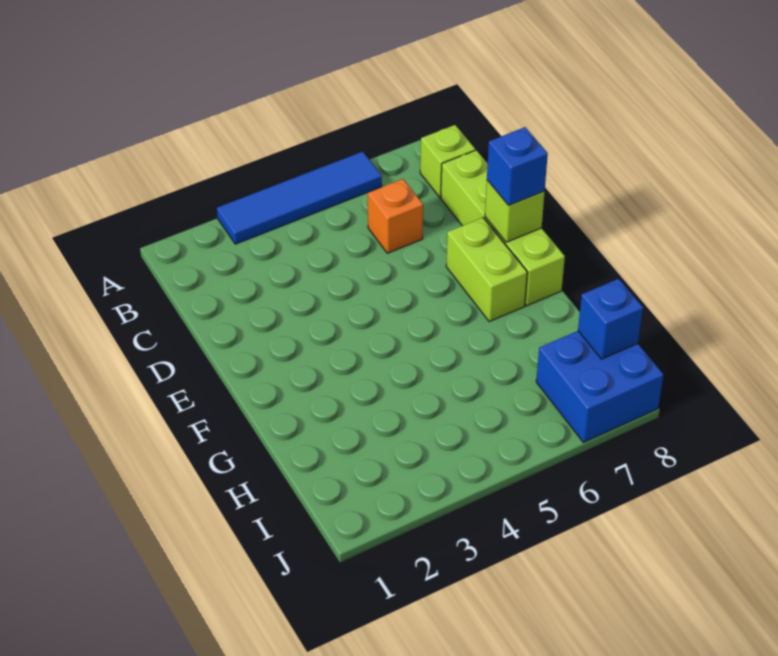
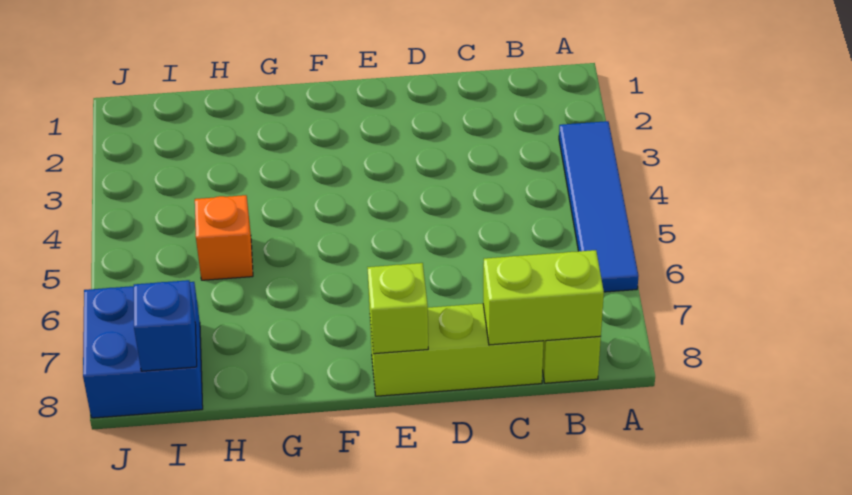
orange 1x1 brick [368,179,423,253] -> orange 1x1 brick moved to [195,195,253,280]
lime 1x4 brick [441,150,565,306] -> lime 1x3 brick [370,303,543,396]
lime 1x2 brick [446,218,527,321] -> lime 1x2 brick moved to [483,250,604,345]
blue 1x1 brick [487,127,548,205] -> none

